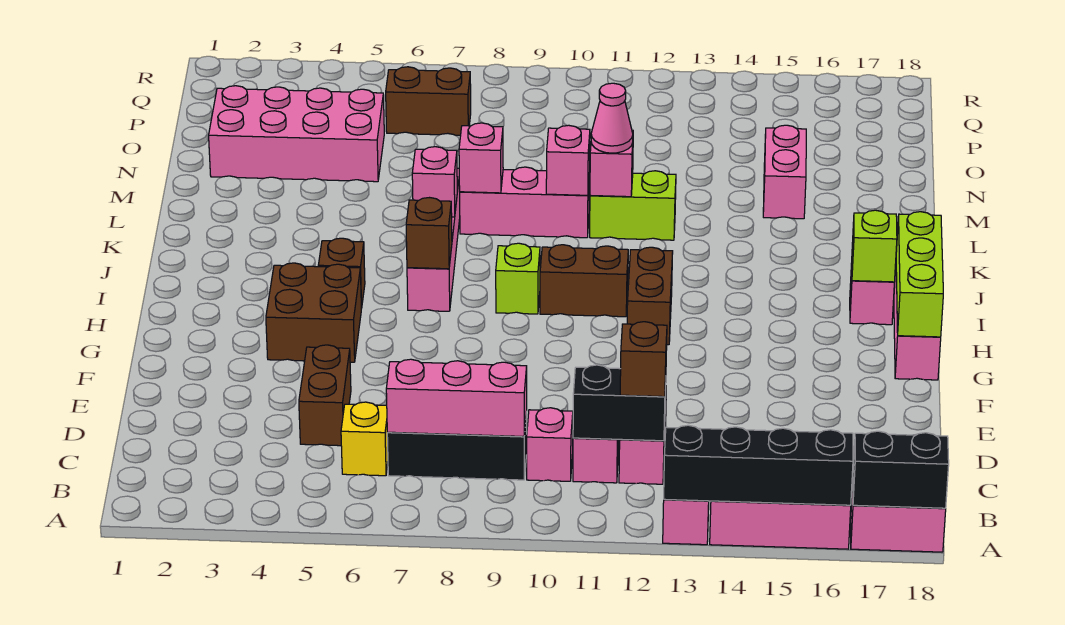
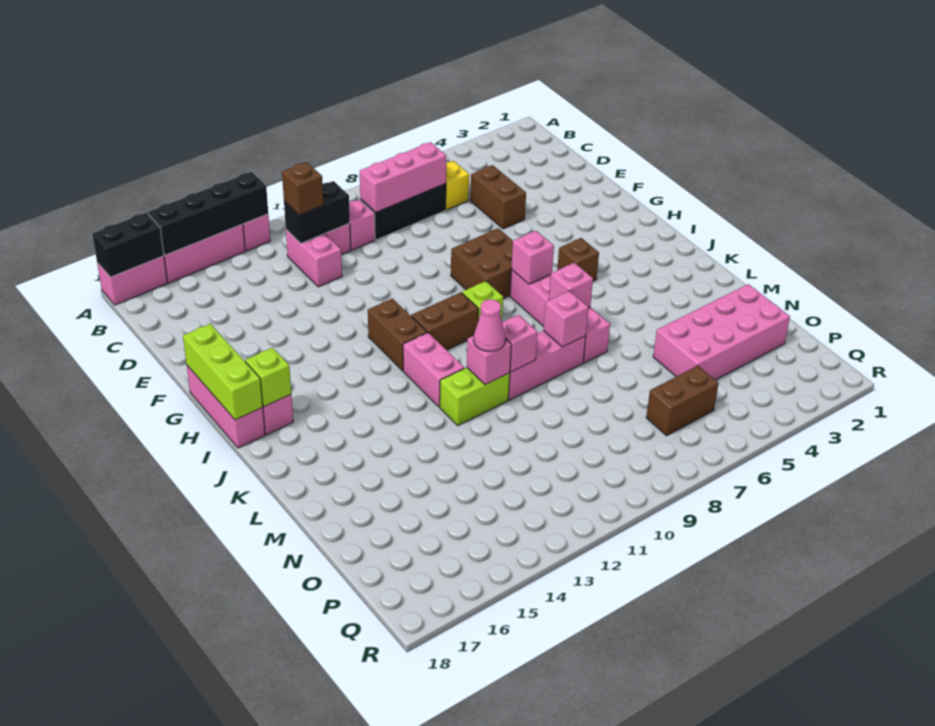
brown 2x2 brick [266,263,361,362] -> brown 2x2 brick moved to [451,228,513,299]
brown 1x1 brick [406,198,452,269] -> pink 1x1 brick [511,231,554,284]
pink 1x2 brick [763,125,806,219] -> pink 1x2 brick moved to [403,333,464,407]

